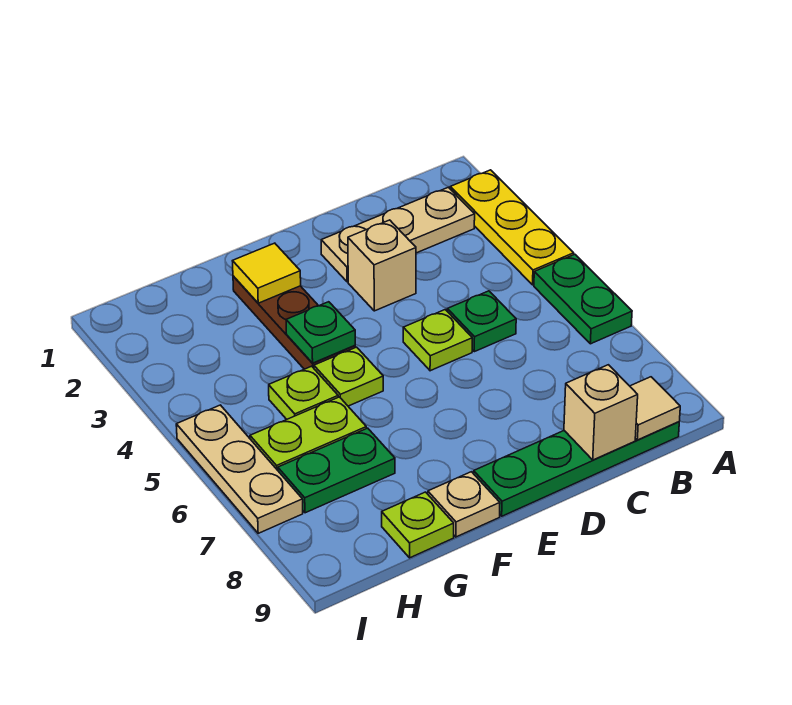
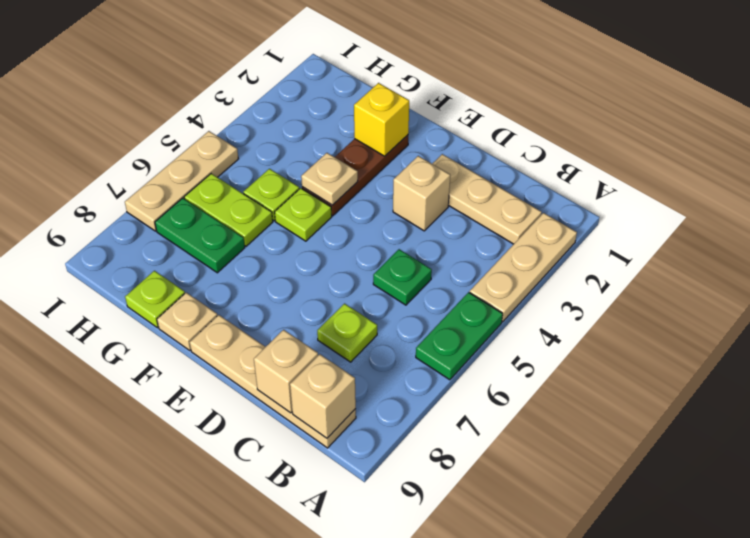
yellow 1x3 plate [450,170,574,285] -> tan 1x3 plate [470,213,577,322]
green 1x4 plate [474,422,679,516] -> tan 1x4 plate [190,315,356,448]
tan 1x1 tile [630,377,680,440] -> tan 1x1 brick [290,354,356,438]
lime 1x1 plate [403,310,472,371] -> lime 1x1 plate moved to [317,304,377,362]
yellow 1x1 tile [233,243,301,303] -> yellow 1x1 brick [354,83,409,156]
green 1x1 plate [286,302,355,363] -> tan 1x1 plate [301,153,358,205]

